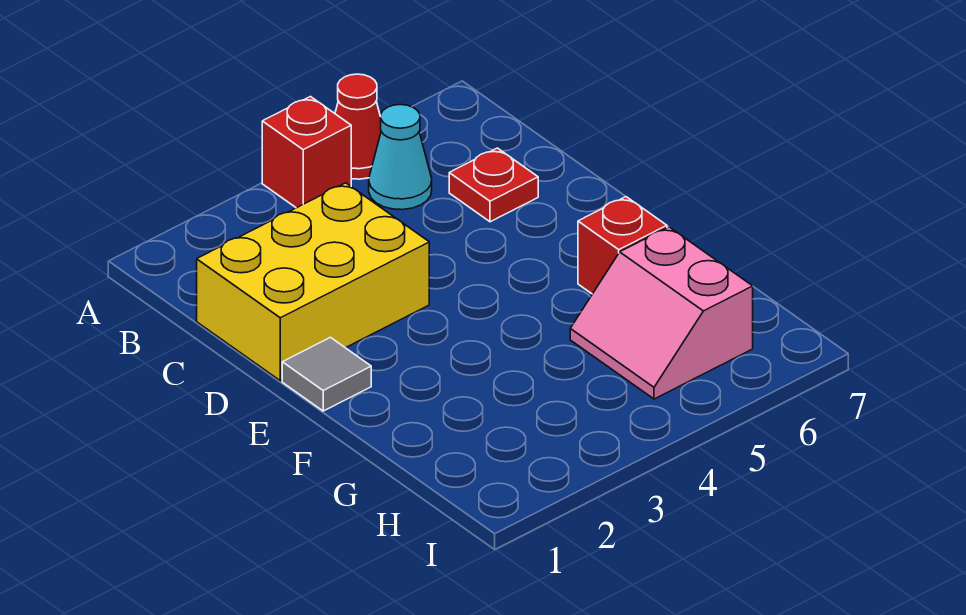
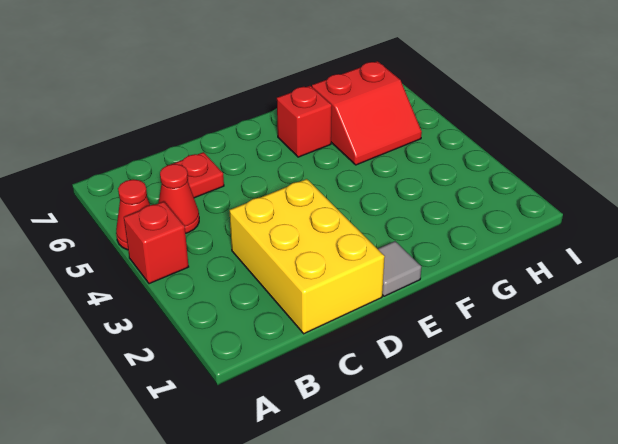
cyan 1x1 cone [369,105,432,210] -> red 1x1 cone [159,164,199,233]
pink 2x2 slope [570,227,753,399] -> red 2x2 slope [312,61,422,165]

